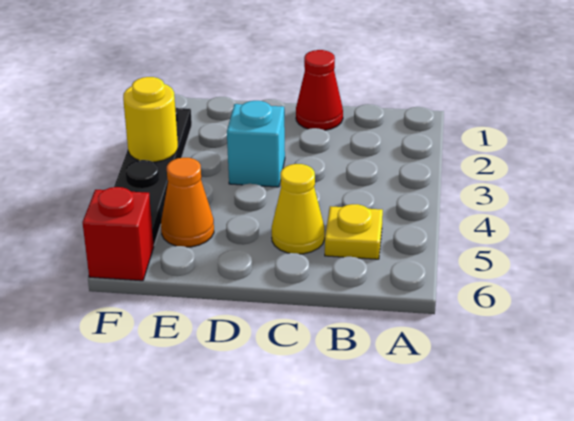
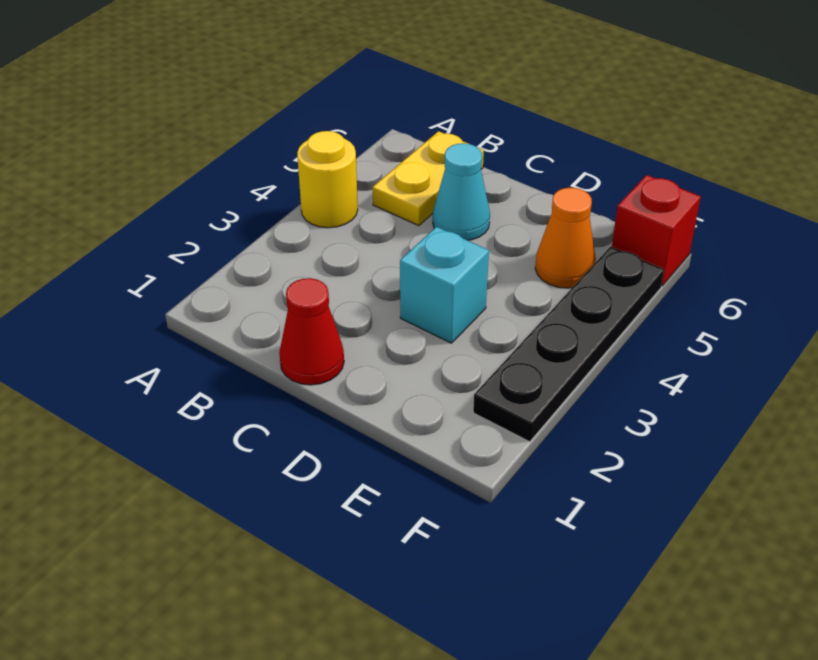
yellow 1x1 plate [325,204,383,259] -> yellow 1x2 plate [373,131,484,226]
yellow 1x1 cone [272,164,325,254] -> cyan 1x1 cone [433,143,490,240]
yellow 1x1 round brick [123,77,178,162] -> yellow 1x1 round brick moved to [297,131,358,228]

